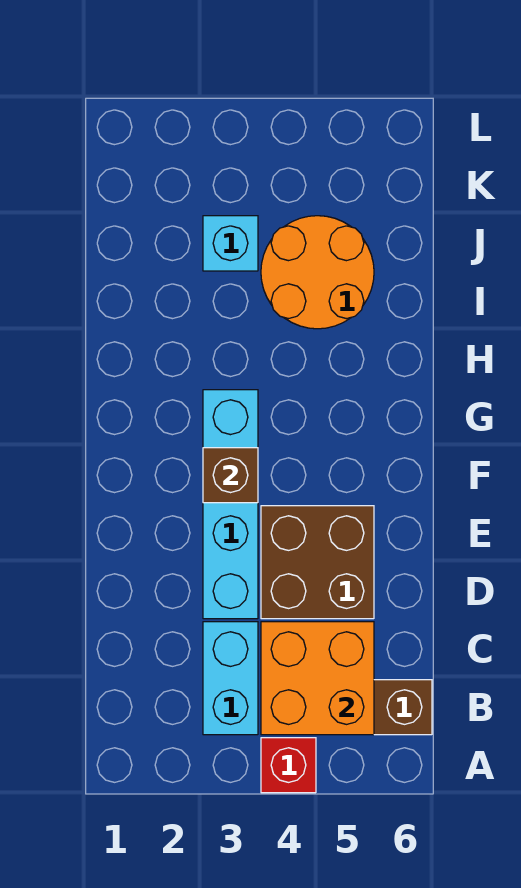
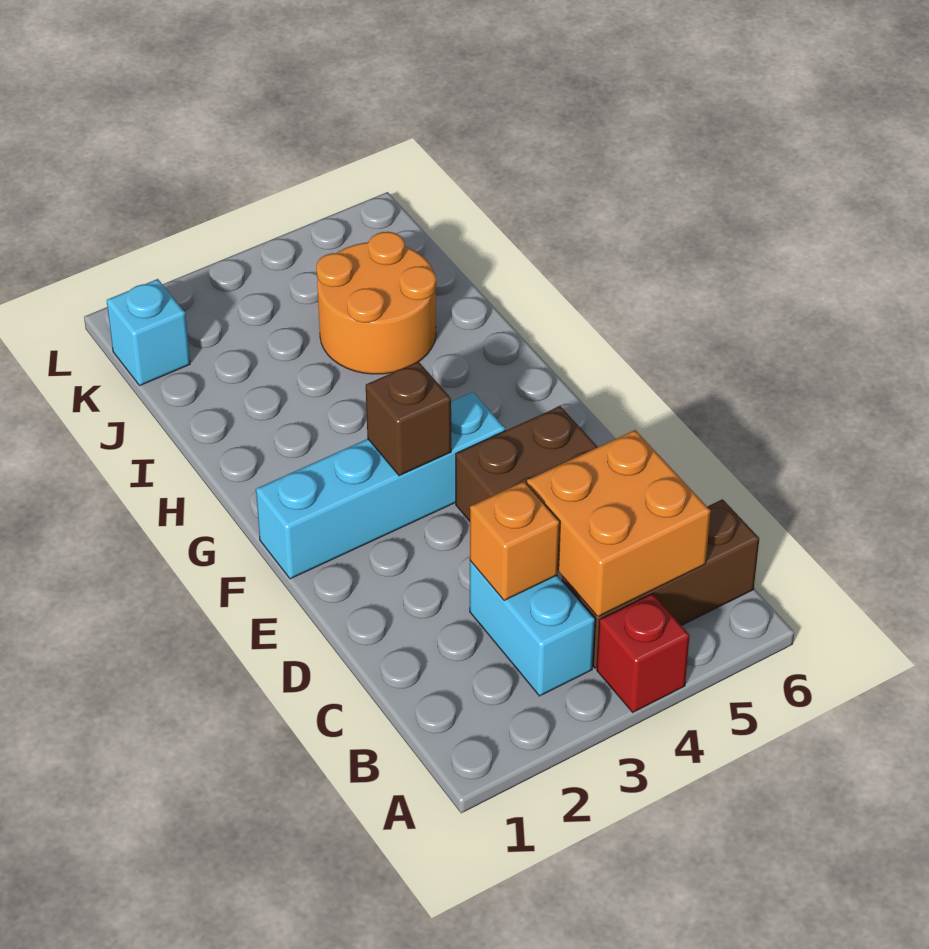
none -> orange 1x1 brick [470,482,560,601]
cyan 1x4 brick [203,390,258,619] -> cyan 1x4 brick turned to [256,392,505,579]
cyan 1x1 brick [203,216,258,271] -> cyan 1x1 brick moved to [107,279,190,385]

